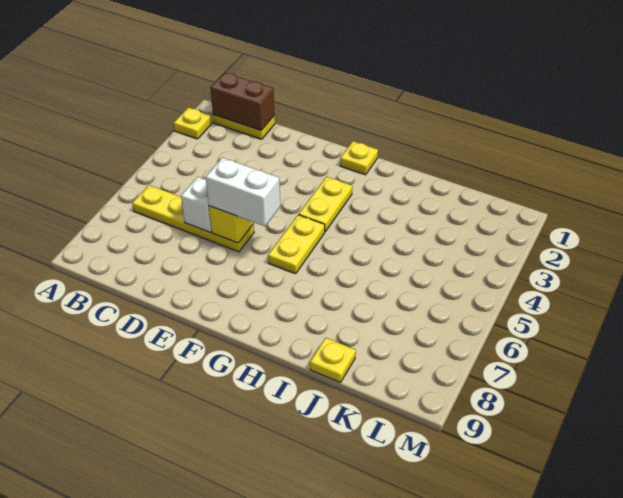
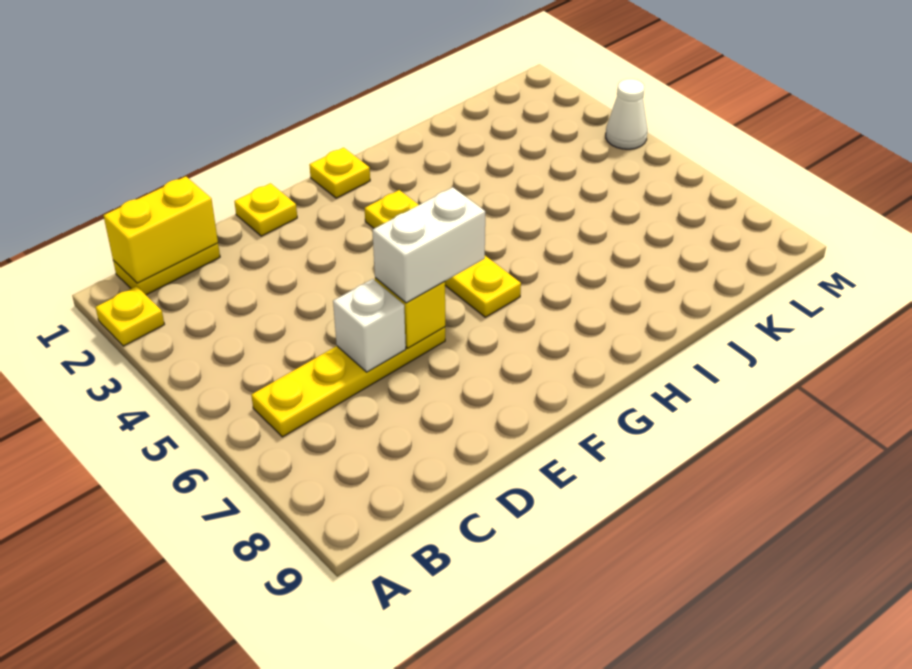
brown 1x2 brick [210,72,275,131] -> yellow 1x2 brick [104,176,218,283]
yellow 1x1 plate [310,338,356,383] -> yellow 1x1 plate moved to [234,183,297,236]
none -> white 1x1 cone [606,79,647,149]

